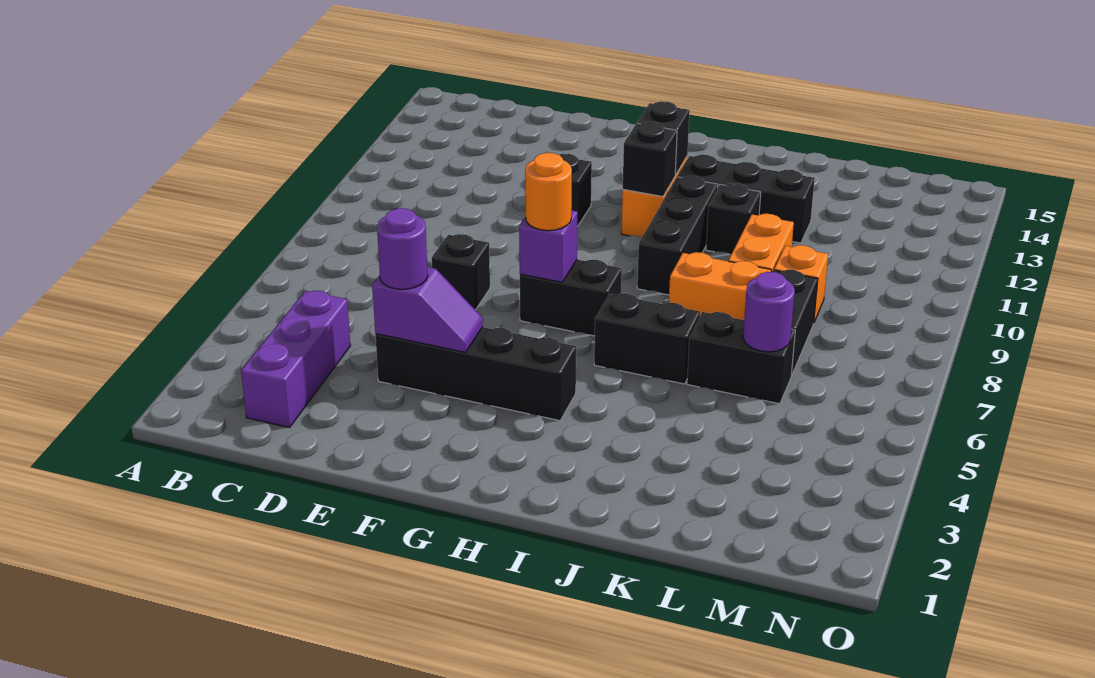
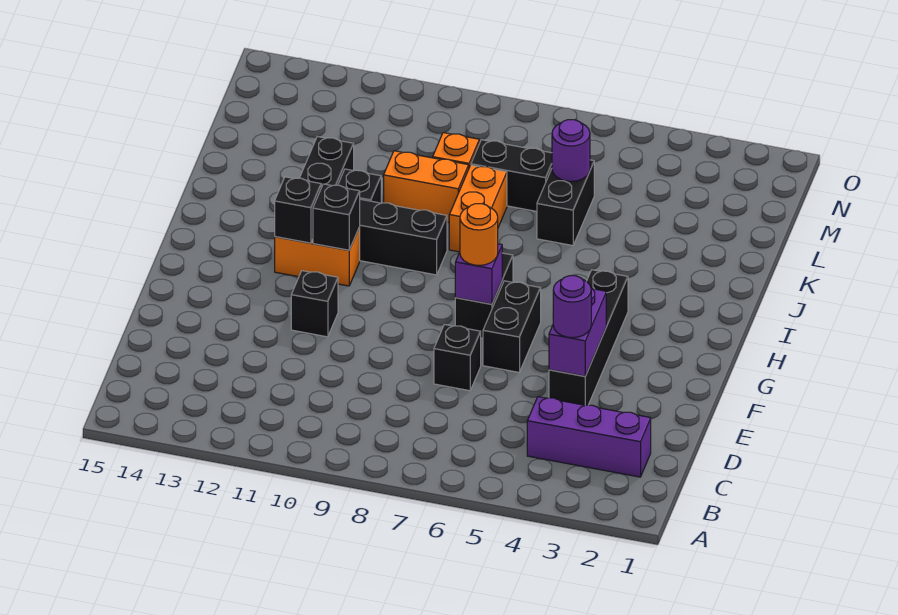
purple 1x2 slope [372,267,483,352] -> purple 1x2 brick [549,288,606,376]
black 1x2 brick [594,294,700,384] -> black 1x2 brick moved to [483,281,541,372]

